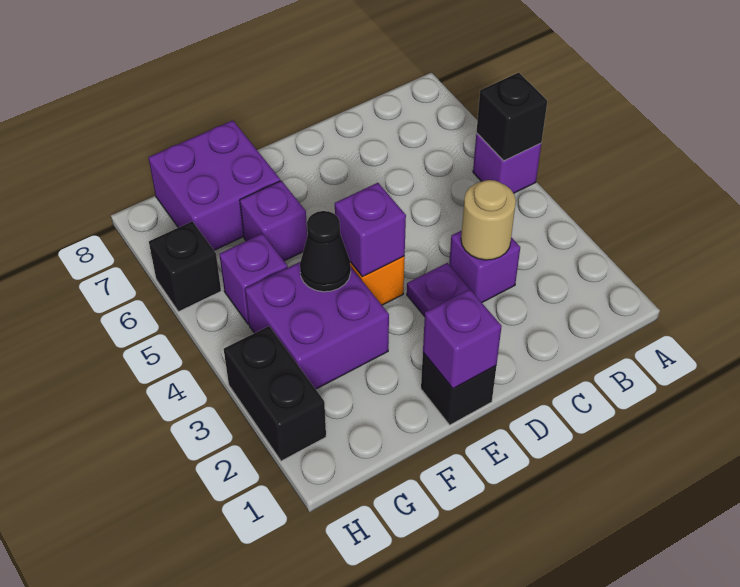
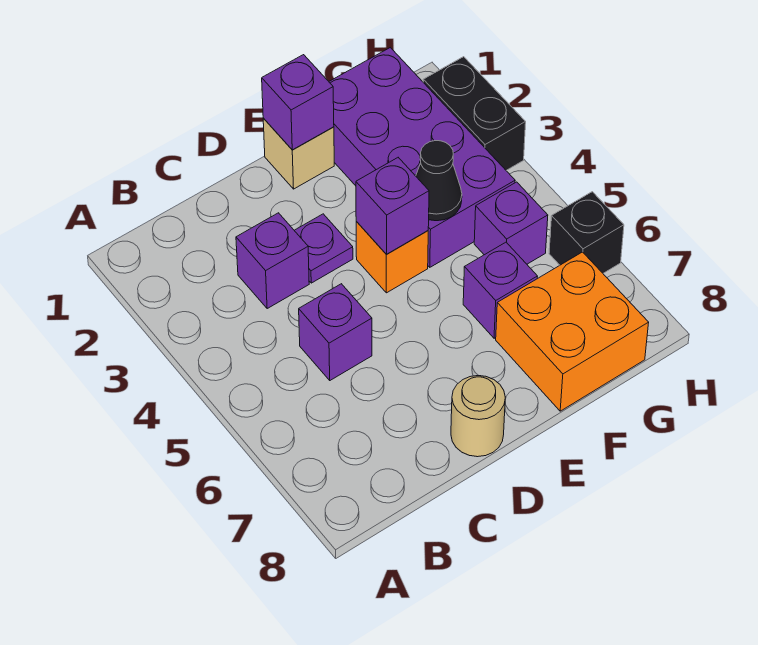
purple 1x1 brick [473,133,541,193] -> purple 1x1 brick moved to [299,284,372,380]
black 1x1 brick [476,73,547,161] -> none
tan 1x1 round brick [461,180,516,260] -> tan 1x1 round brick moved to [451,376,505,457]
black 1x1 brick [421,353,496,425] -> tan 1x1 brick [263,118,334,189]
purple 2x2 brick [245,262,389,389] -> purple 2x4 brick [329,48,515,267]
purple 2x2 brick [148,120,280,250] -> orange 2x2 brick [496,252,649,411]

